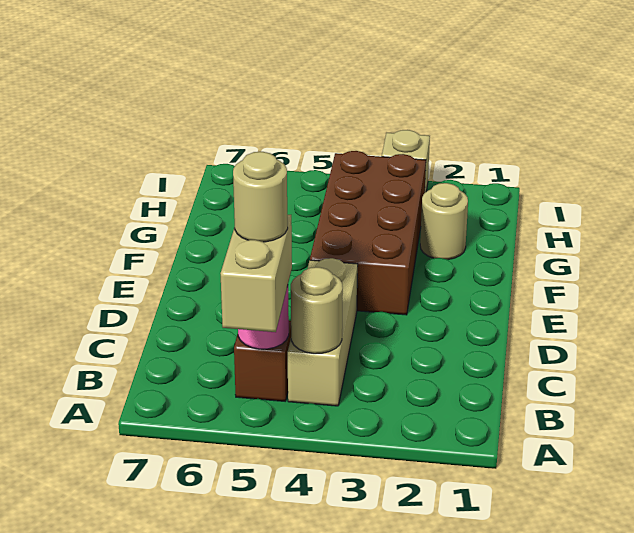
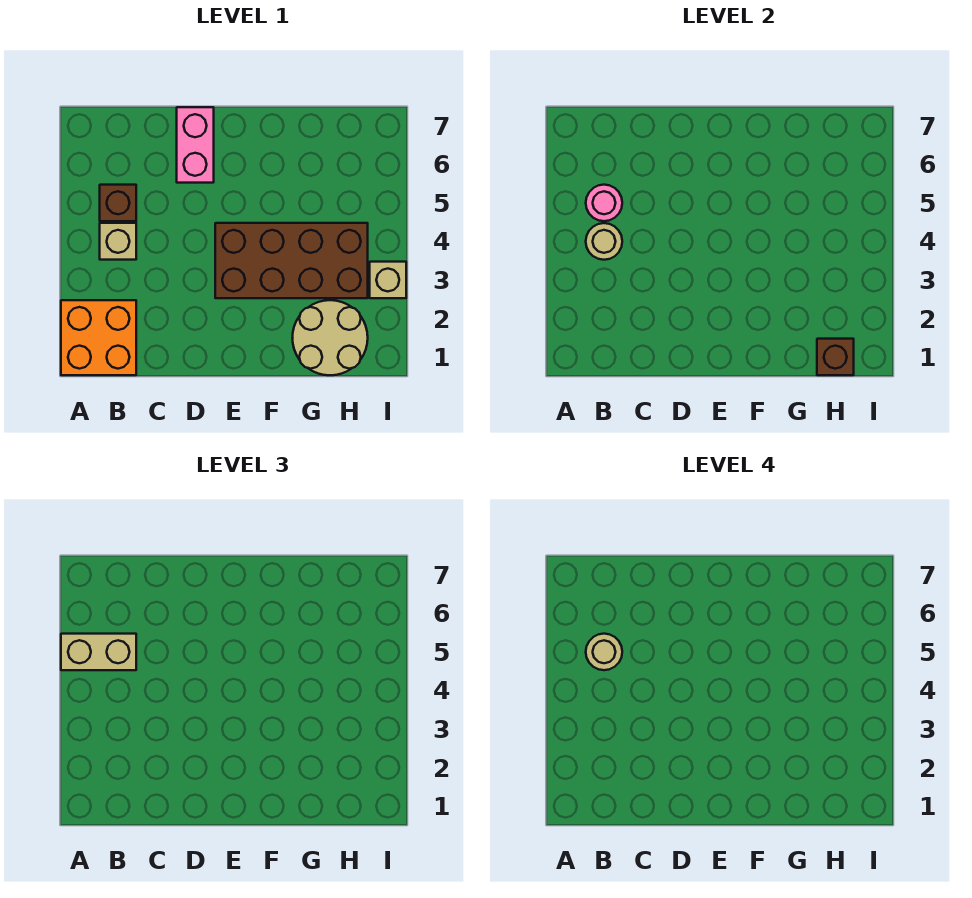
none -> orange 2x2 brick [61,300,136,375]
tan 1x3 brick [288,258,358,406] -> tan 1x1 brick [100,223,136,260]
none -> pink 1x2 brick [177,107,214,183]
tan 1x1 round brick [420,183,468,260] -> tan 2x2 round brick [292,300,368,375]
none -> brown 1x1 brick [817,339,854,375]

